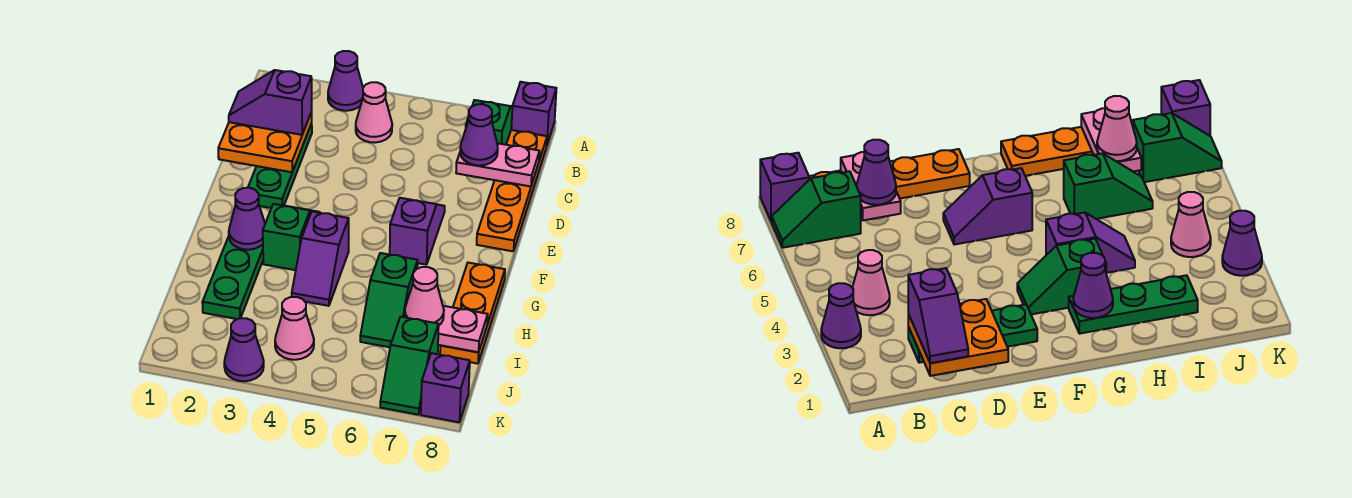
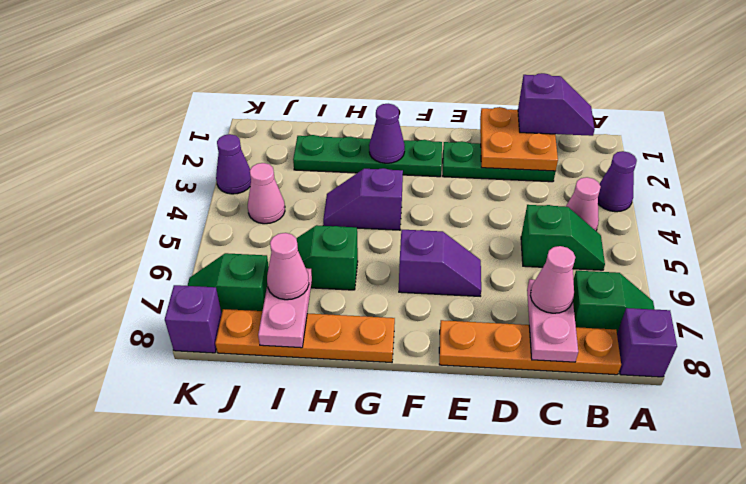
purple 1x2 slope [229,70,312,135] -> purple 1x2 slope turned to [518,73,595,136]
purple 1x1 cone [460,104,498,166] -> pink 1x1 cone [530,246,575,313]
green 1x2 slope [263,204,320,270] -> green 1x2 slope moved to [521,205,605,270]
green 1x3 plate [202,236,263,319] -> green 1x4 plate [293,135,442,177]
orange 1x3 plate [440,263,505,364] -> orange 1x4 plate [215,309,395,362]

